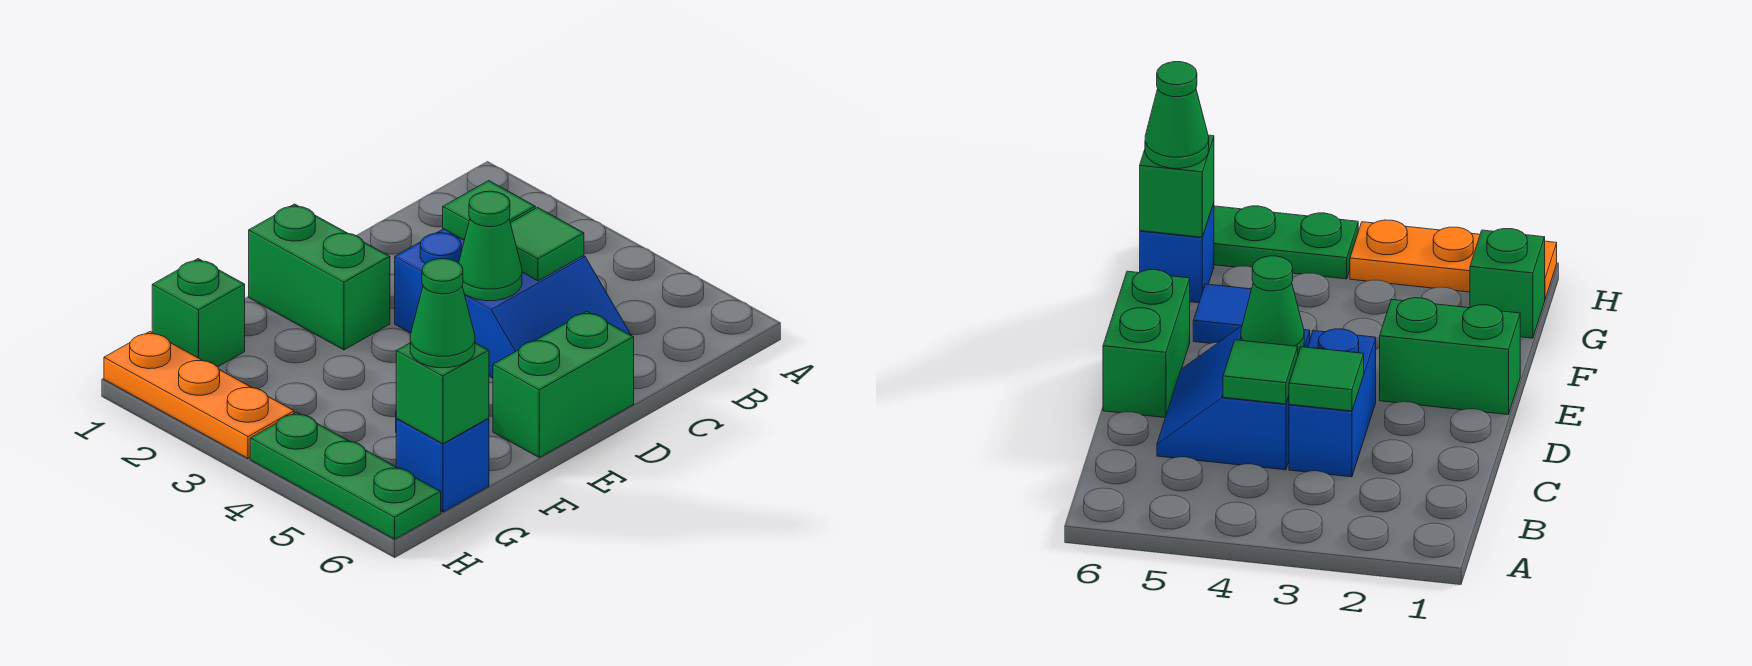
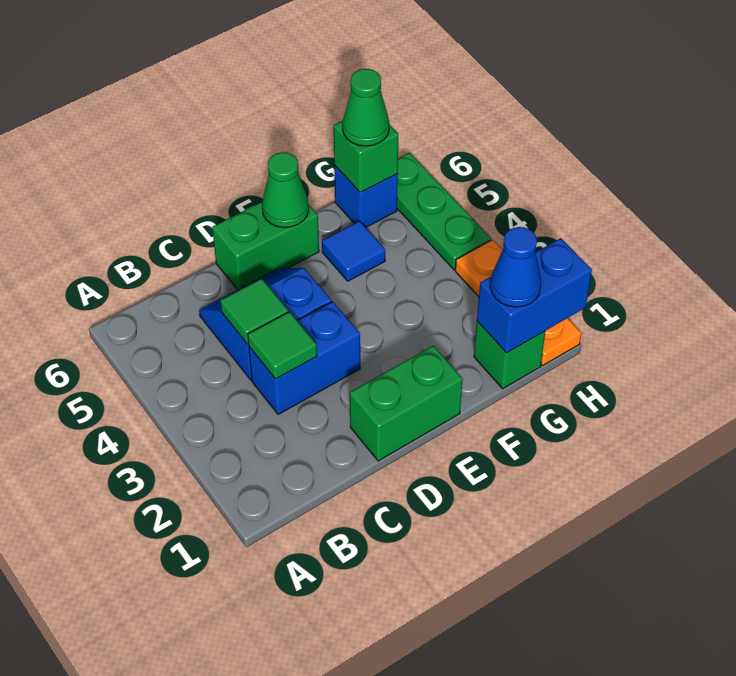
green 1x1 cone [459,191,522,301] -> green 1x1 cone moved to [262,152,309,228]
green 1x2 brick [249,204,390,350] -> green 1x2 brick turned to [350,346,463,461]
none -> blue 1x2 brick [477,238,592,353]
none -> blue 1x1 cone [490,227,541,307]

